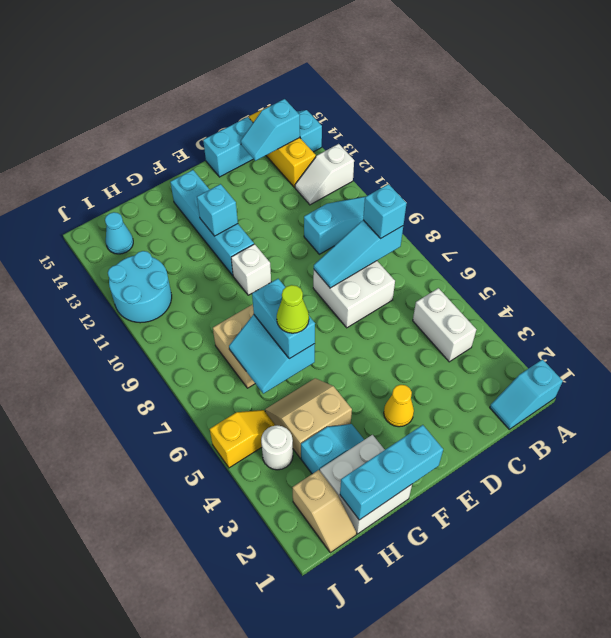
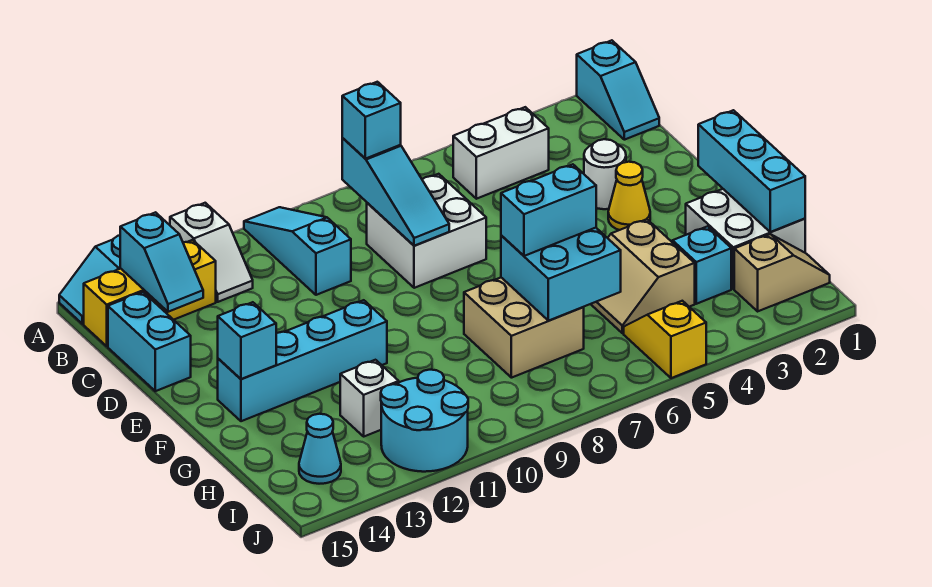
white 1x1 brick [231,244,271,295] -> white 1x1 brick moved to [340,360,399,436]
cyan 1x1 brick [197,184,238,236] -> cyan 1x1 brick moved to [218,302,276,379]
cyan 2x2 slope [229,315,315,394] -> cyan 2x2 brick [501,228,621,321]
lime 1x1 cone [277,285,309,333] -> none
white 1x1 round brick [261,425,293,470] -> white 1x1 round brick moved to [584,139,626,209]

